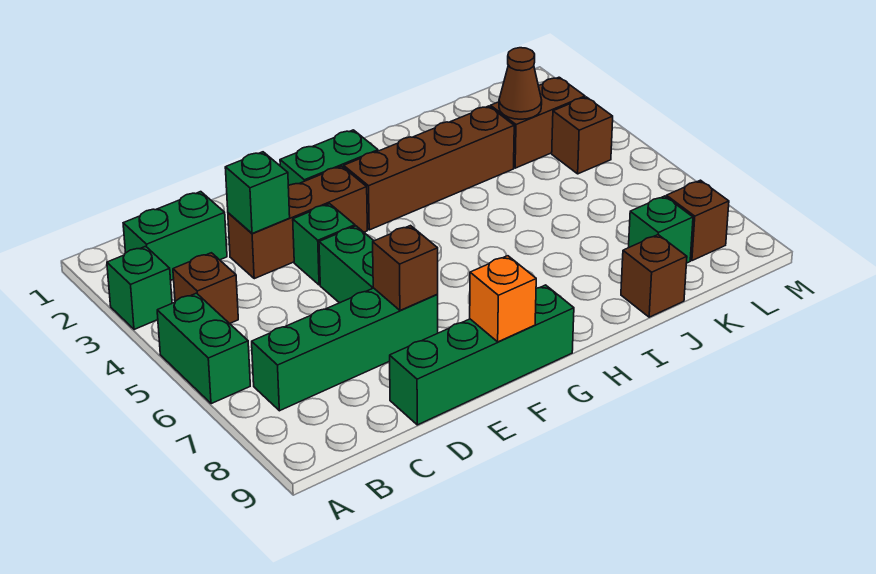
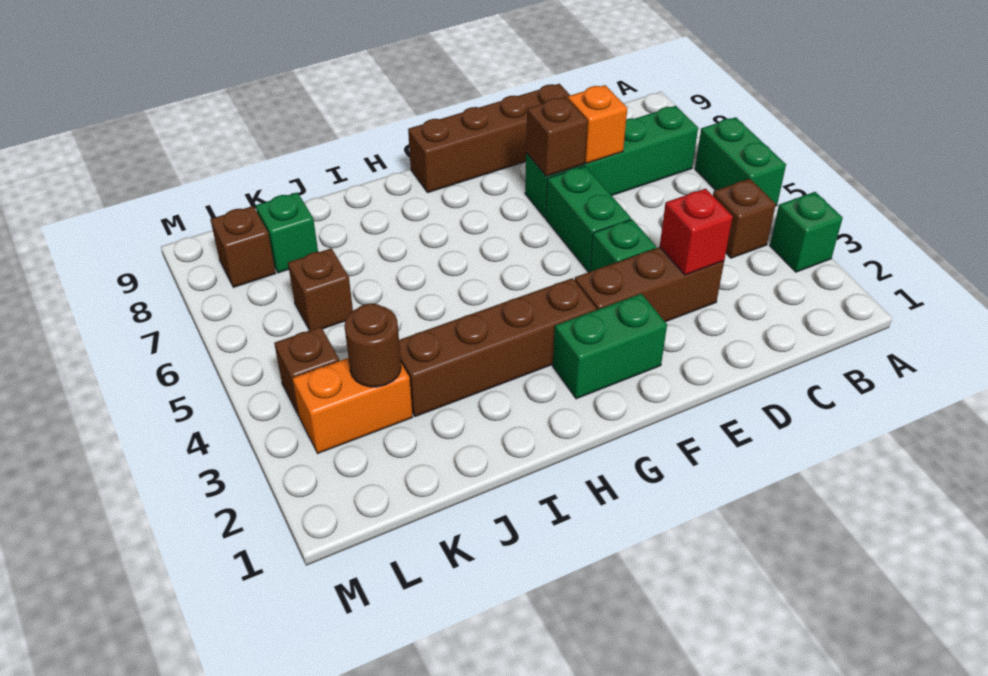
green 1x2 brick [123,192,227,280] -> none
green 1x1 brick [225,152,290,234] -> red 1x1 brick [660,189,733,275]
green 1x4 brick [390,285,574,425] -> brown 1x4 brick [408,84,570,193]
orange 1x1 brick [470,256,536,342] -> orange 1x1 brick moved to [567,85,627,164]
brown 1x1 brick [621,235,687,317] -> brown 1x1 brick moved to [288,248,353,330]
brown 1x2 brick [490,77,585,168] -> orange 1x2 brick [292,358,413,453]
brown 1x1 cone [499,48,542,119] -> brown 1x1 round brick [345,303,401,387]

